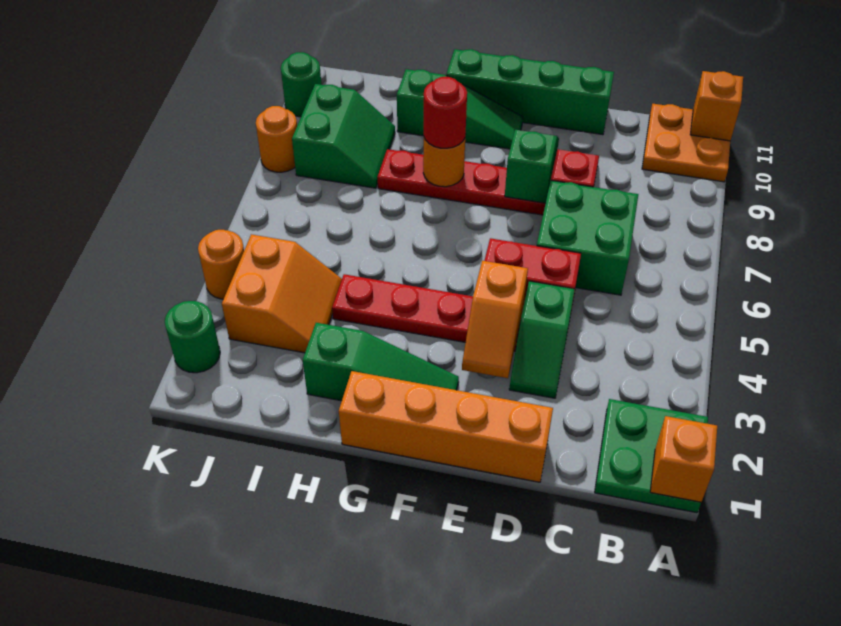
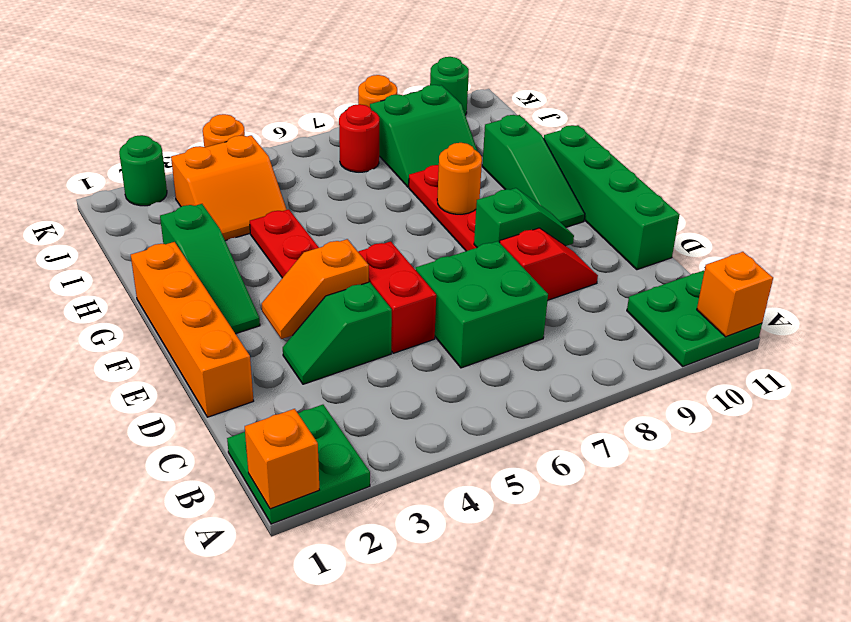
orange 2x2 plate [642,104,730,182] -> green 2x2 plate [627,270,762,366]
red 1x1 round brick [424,77,467,148] -> red 1x1 round brick moved to [339,104,379,172]

